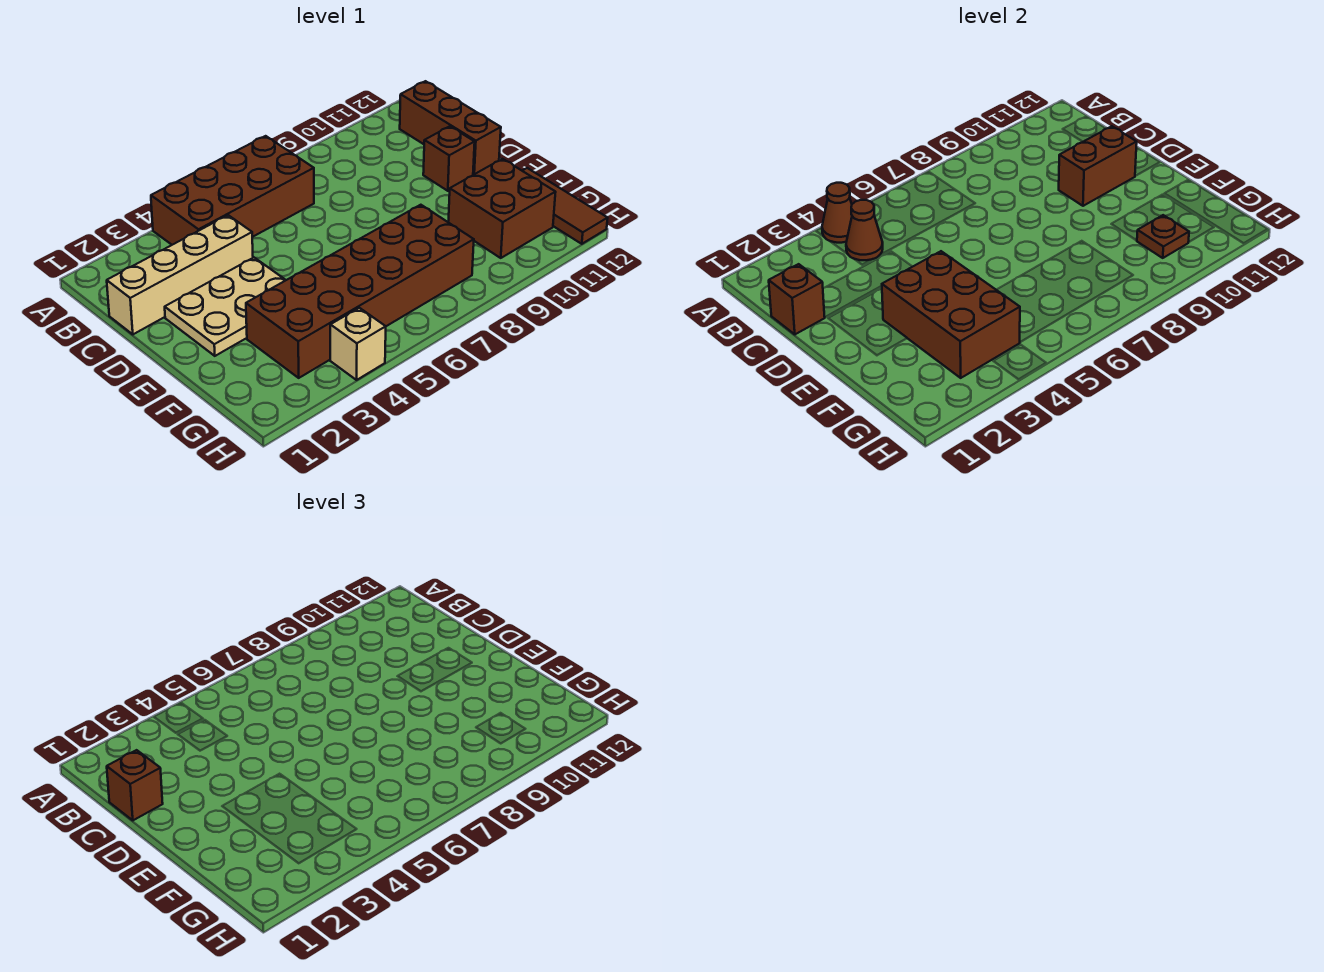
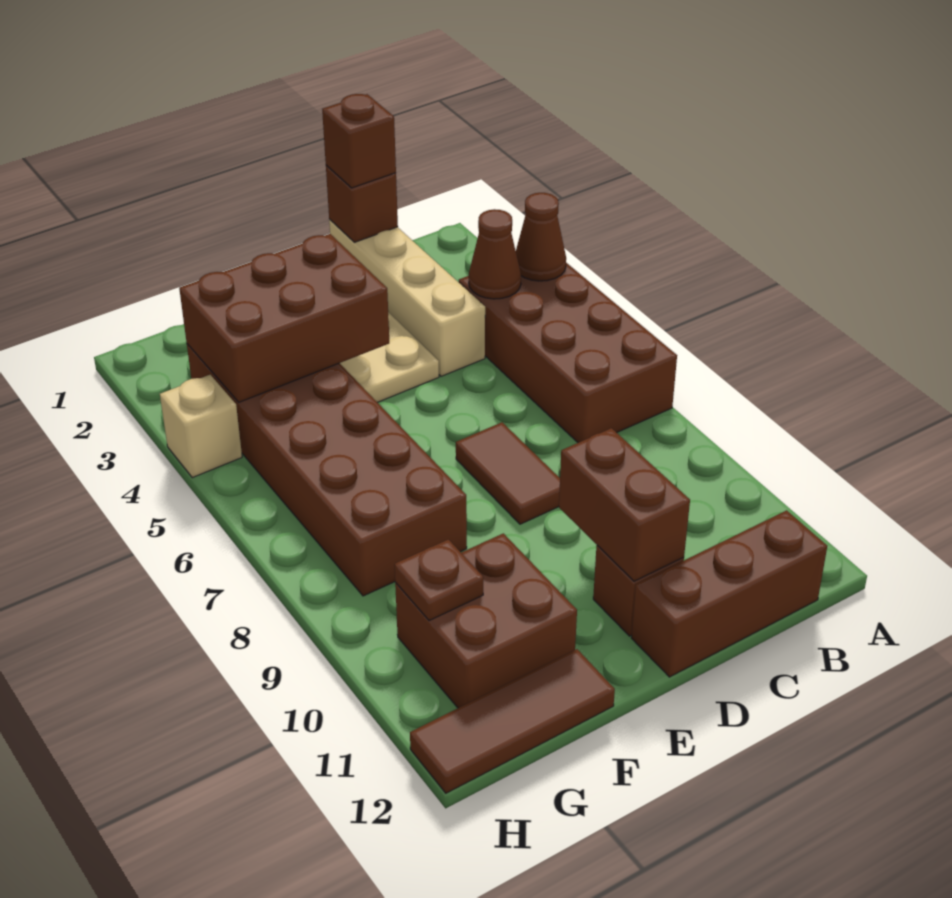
none -> brown 1x2 tile [456,422,560,524]

